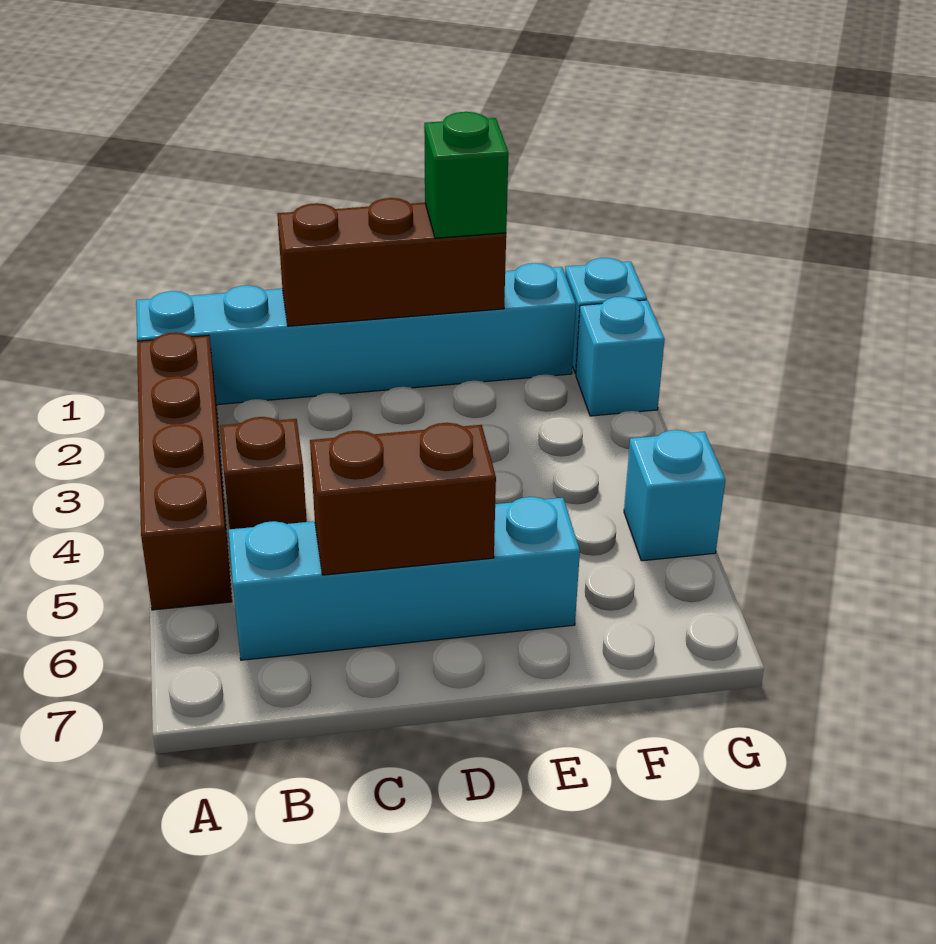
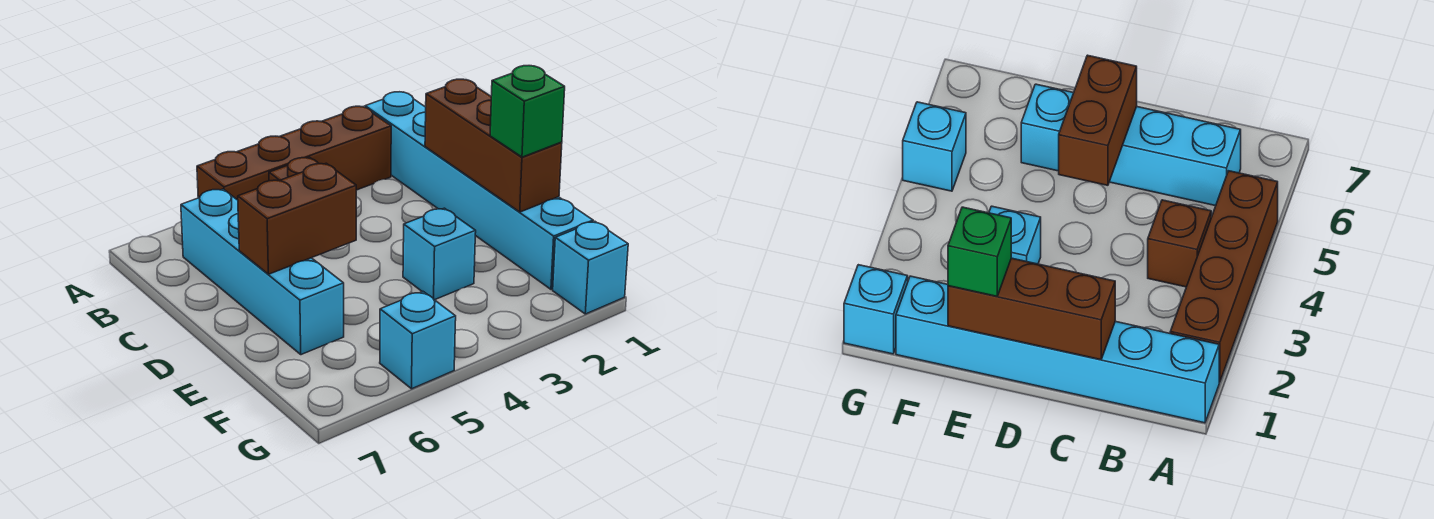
brown 1x2 brick [310,423,496,575] -> brown 1x2 brick turned to [238,163,356,274]
cyan 1x1 brick [576,297,665,416] -> cyan 1x1 brick moved to [403,208,476,300]

